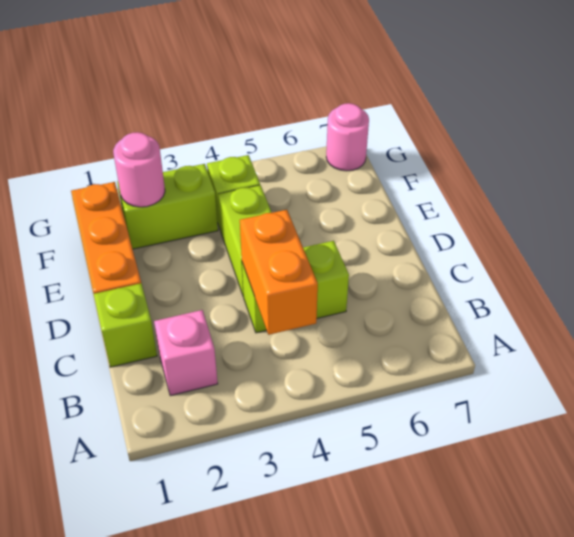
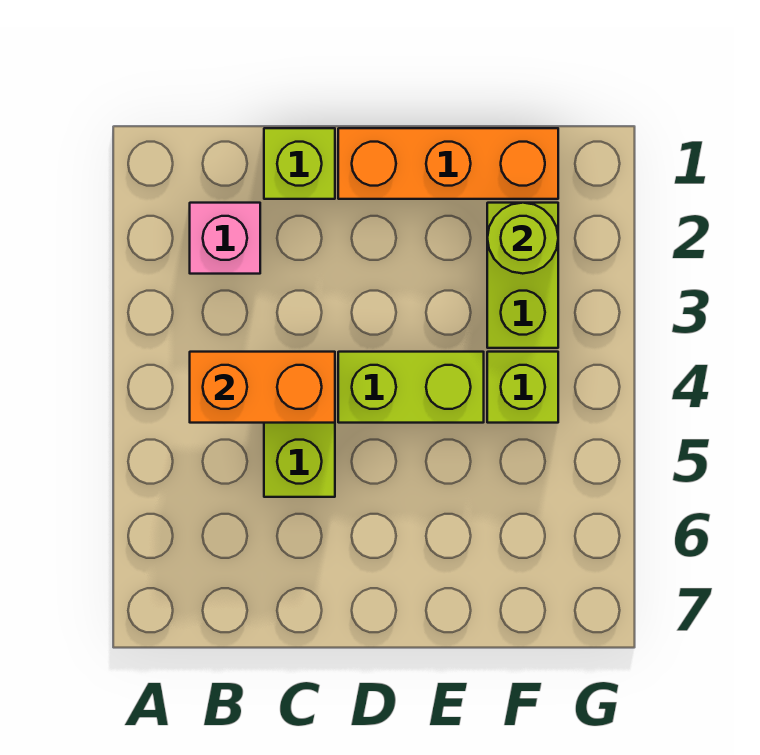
pink 1x1 round brick [113,132,165,207] -> lime 1x1 round brick [487,203,558,274]
pink 1x1 round brick [326,103,369,171] -> none

